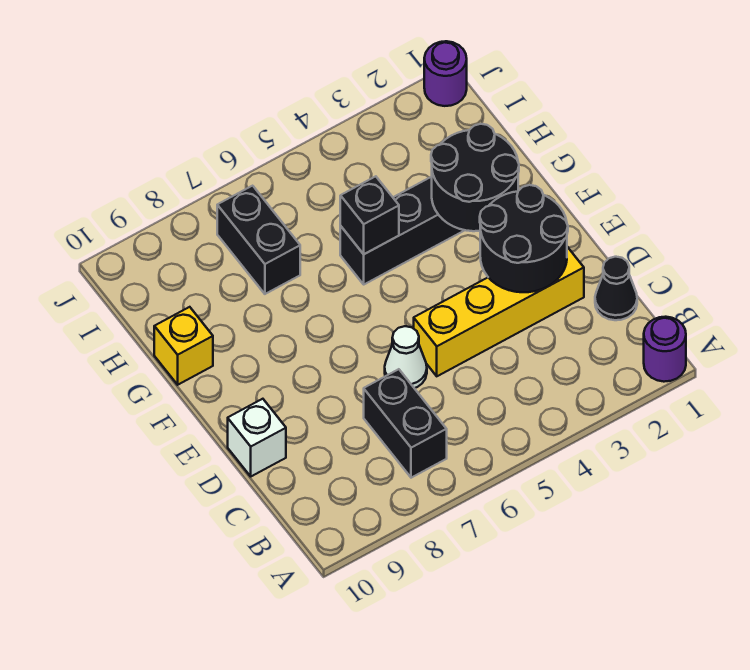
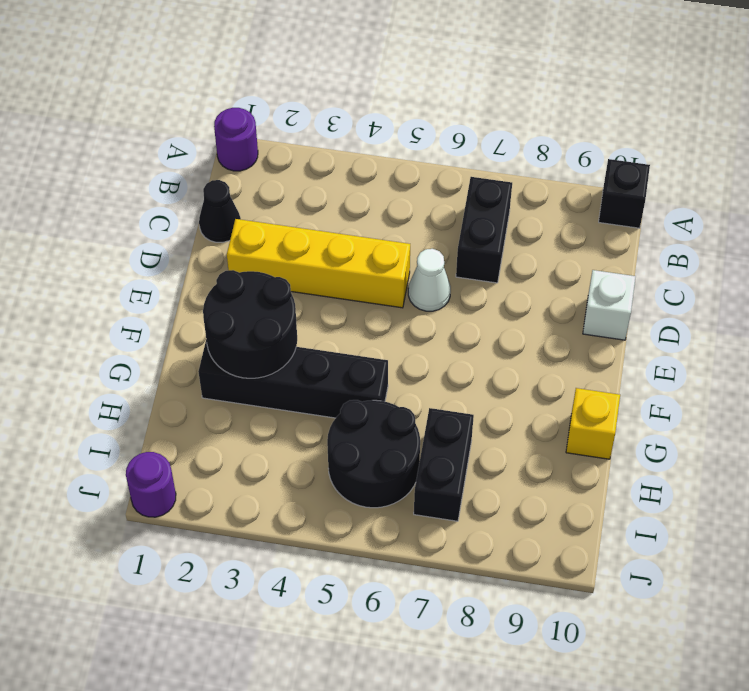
black 2x2 round brick [480,185,568,292] -> black 2x2 round brick moved to [327,400,420,508]
black 1x1 brick [340,176,399,254] -> black 1x1 brick moved to [599,159,650,228]

